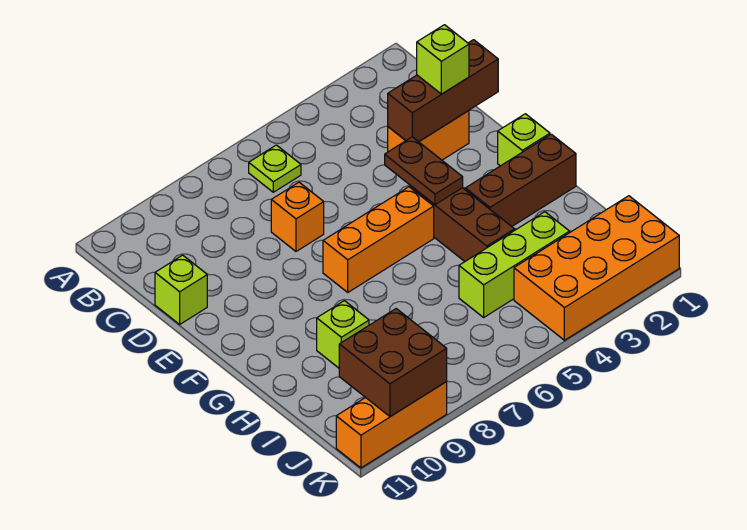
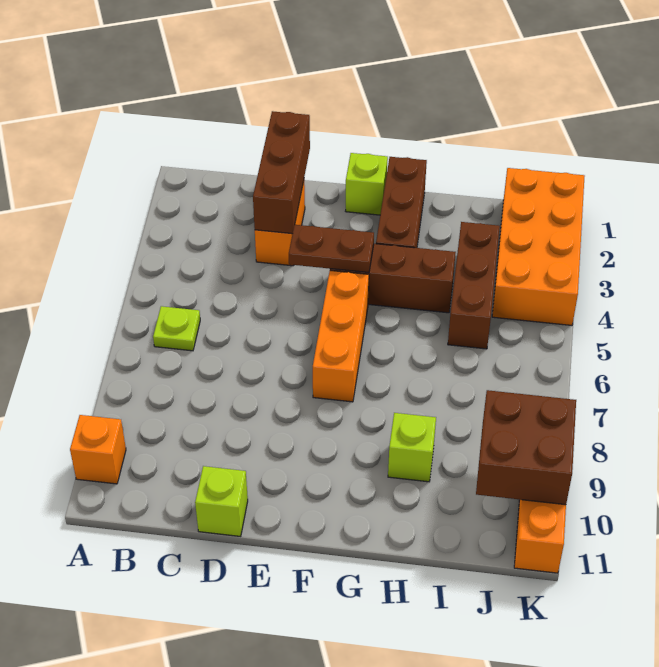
lime 1x1 brick [417,25,469,94] -> none
orange 1x1 brick [271,182,324,251] -> orange 1x1 brick moved to [70,415,126,484]
lime 1x3 brick [459,212,569,317] -> brown 1x3 brick [448,222,500,349]

